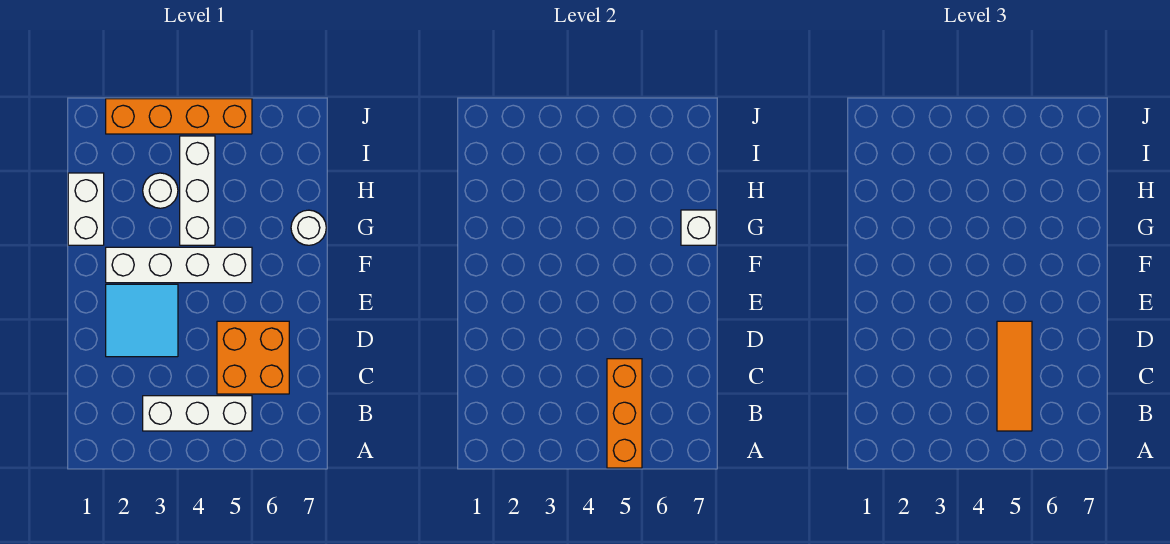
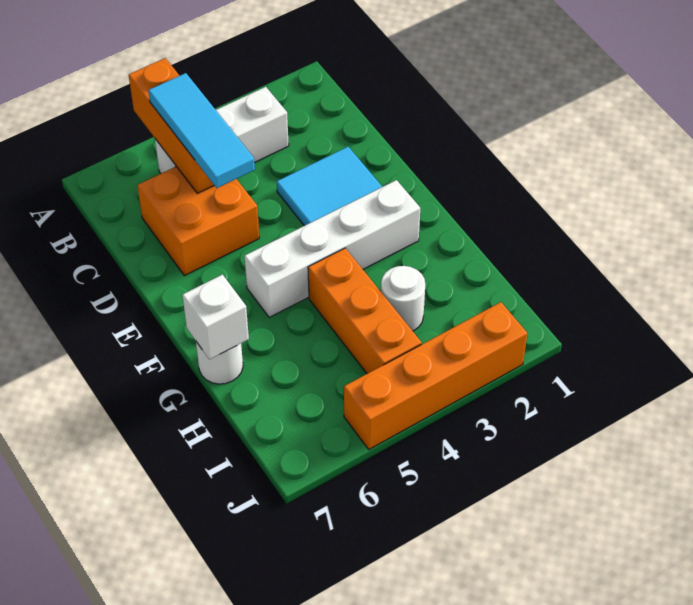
orange 1x3 tile [997,321,1032,431] -> cyan 1x3 tile [148,73,255,188]
white 1x2 brick [68,173,104,245] -> none
white 1x3 brick [180,136,215,245] -> orange 1x3 brick [308,248,422,374]

